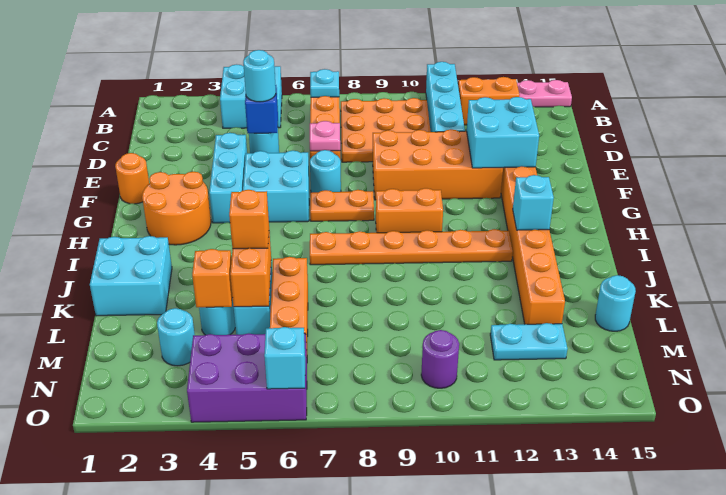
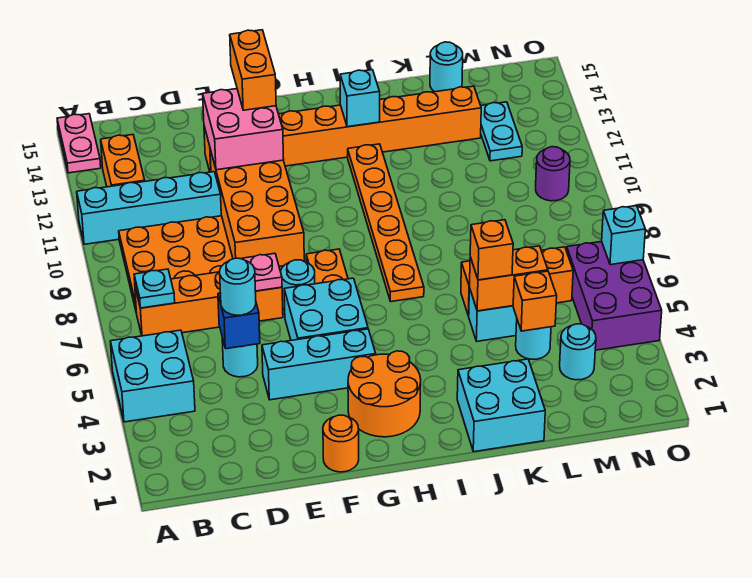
cyan 2x2 brick [467,97,539,168] -> pink 2x2 brick [203,89,284,170]
orange 1x2 brick [376,188,443,233] -> orange 1x2 brick moved to [230,30,276,110]

